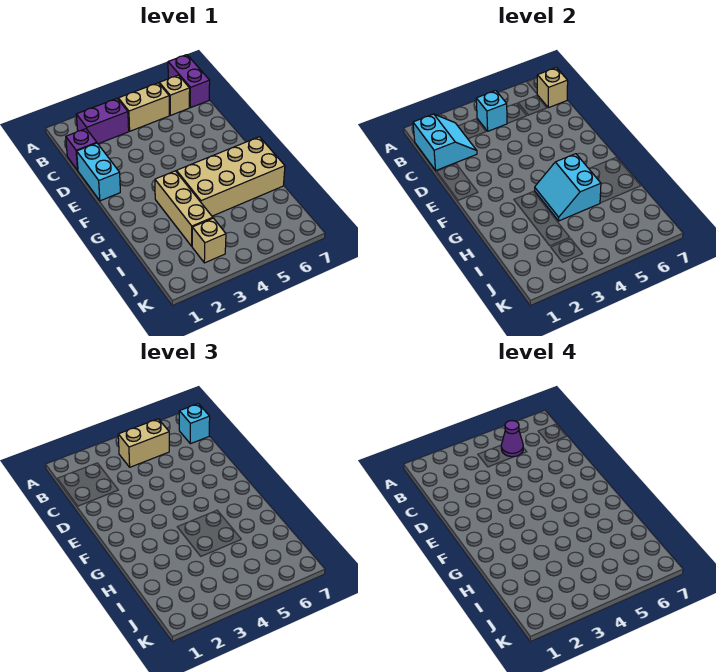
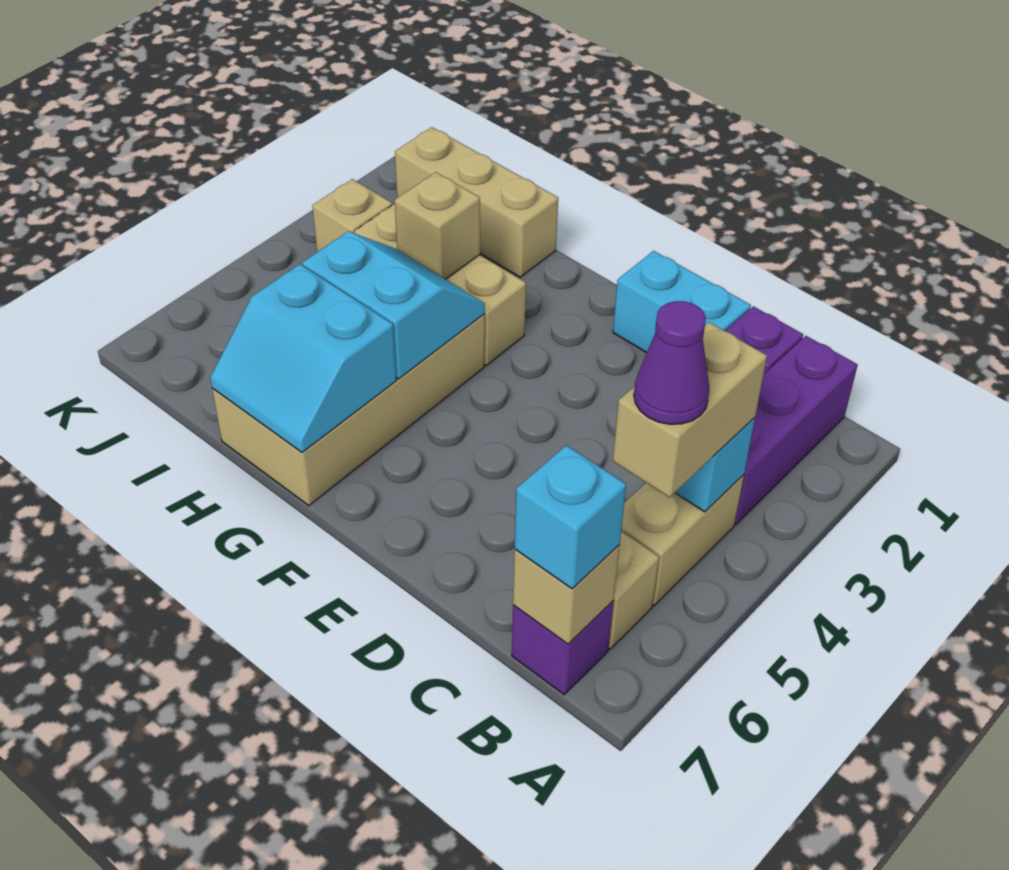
purple 1x2 brick [168,55,210,108] -> purple 1x1 brick [512,601,614,695]
cyan 2x2 slope [413,114,477,170] -> cyan 2x2 slope moved to [210,264,396,453]
purple 1x2 brick [76,99,129,144] -> purple 1x3 brick [735,336,858,524]
none -> tan 1x3 brick [395,127,558,277]
none -> tan 1x1 brick [395,172,480,279]

